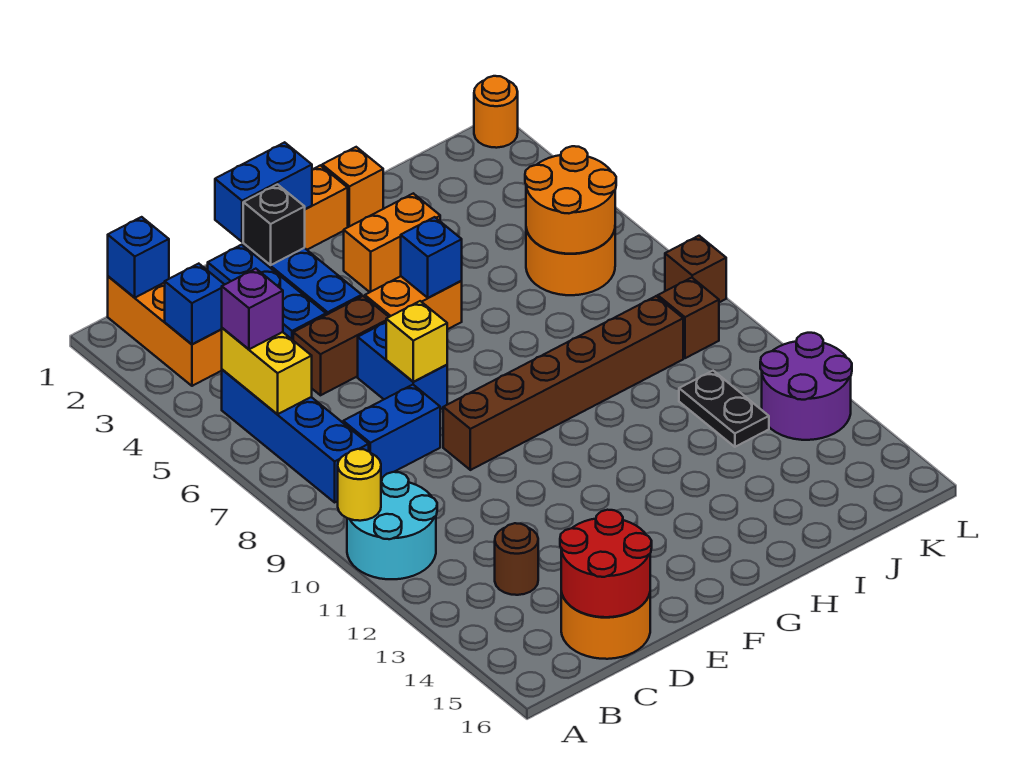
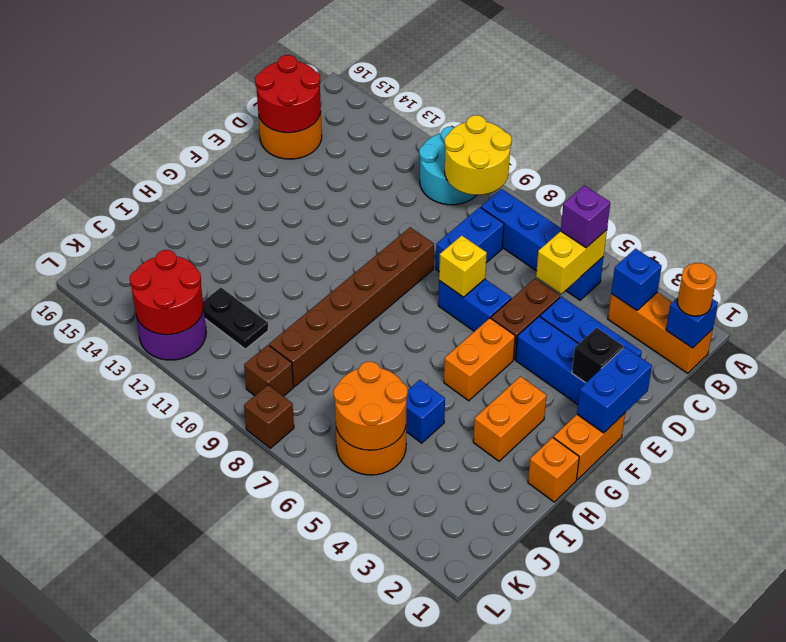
yellow 1x1 round brick [338,449,381,521] -> yellow 2x2 round brick [444,115,512,195]
yellow 1x2 brick [222,328,312,414] -> yellow 1x2 brick turned to [536,230,607,294]
brown 1x1 round brick [495,523,538,595] -> none
blue 1x1 brick [401,217,462,298] -> blue 1x1 brick moved to [406,380,445,443]
none -> red 2x2 round brick [130,250,203,335]
orange 1x1 round brick [474,76,518,148] -> orange 1x1 round brick moved to [677,263,717,316]

